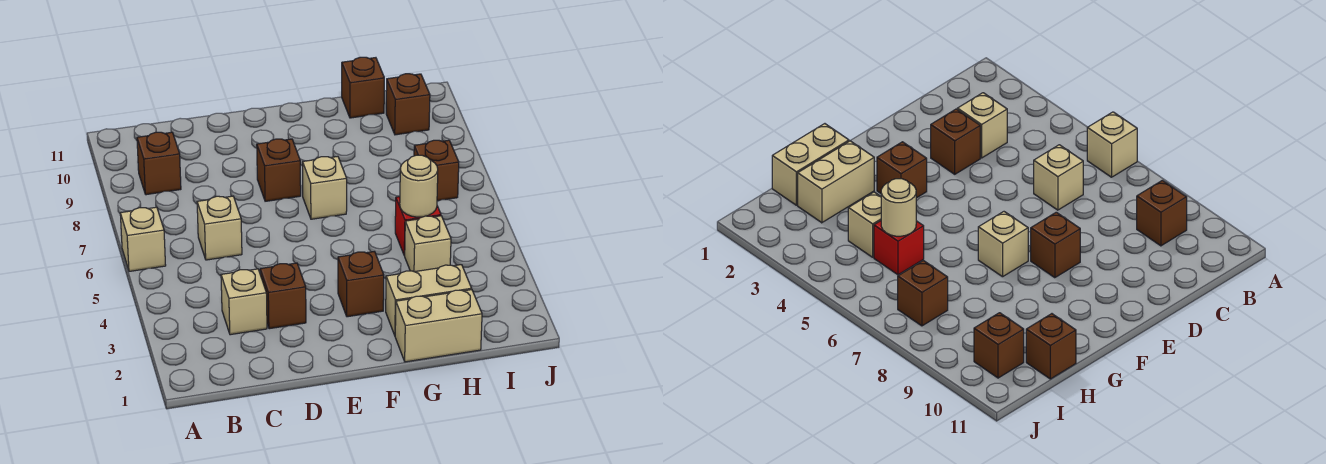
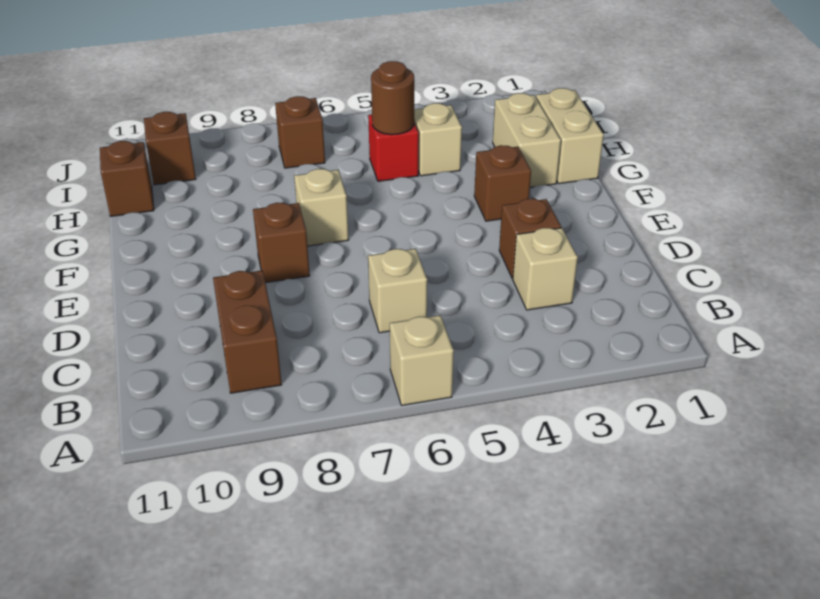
brown 1x1 brick [137,132,181,195] -> brown 1x2 brick [213,270,282,393]
tan 1x1 round brick [400,155,438,217] -> brown 1x1 round brick [371,61,414,135]

